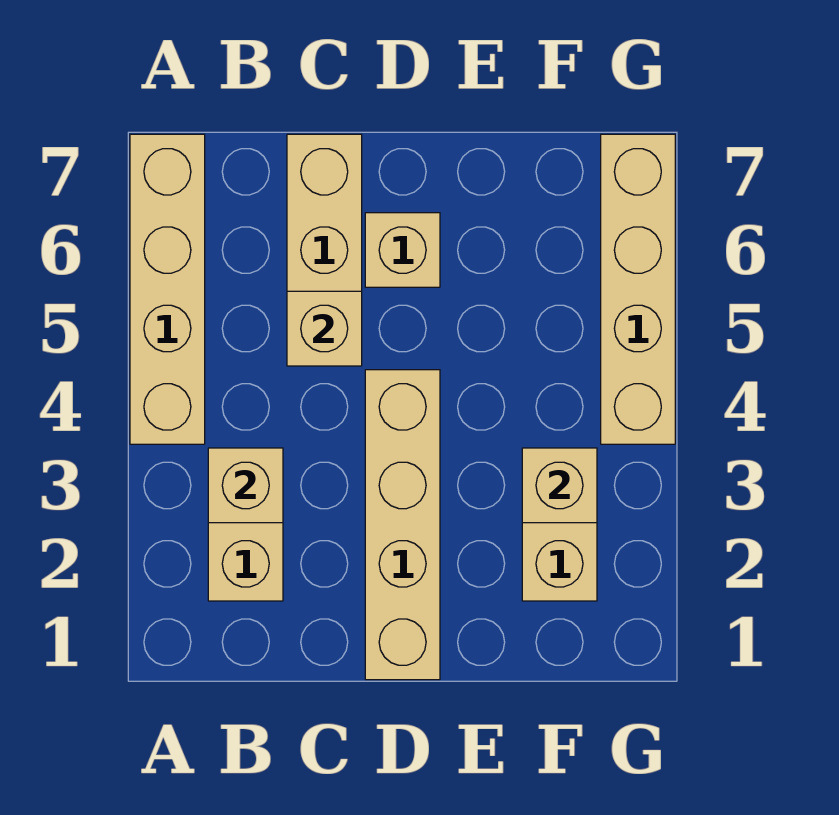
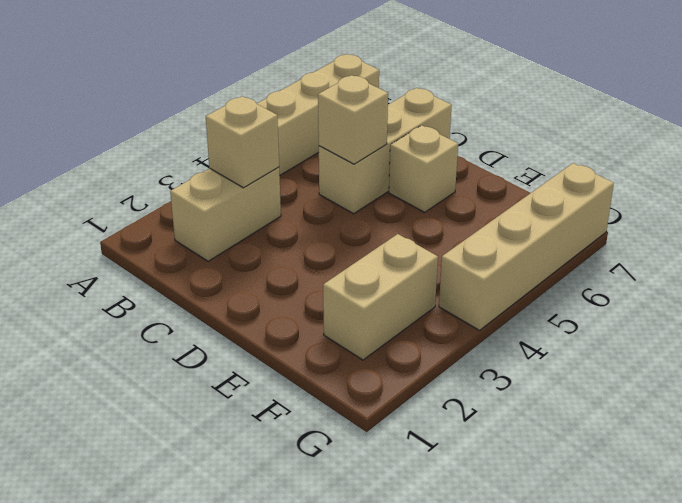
tan 1x4 brick [365,370,440,680] -> none
tan 1x1 brick [522,448,597,523] -> none

